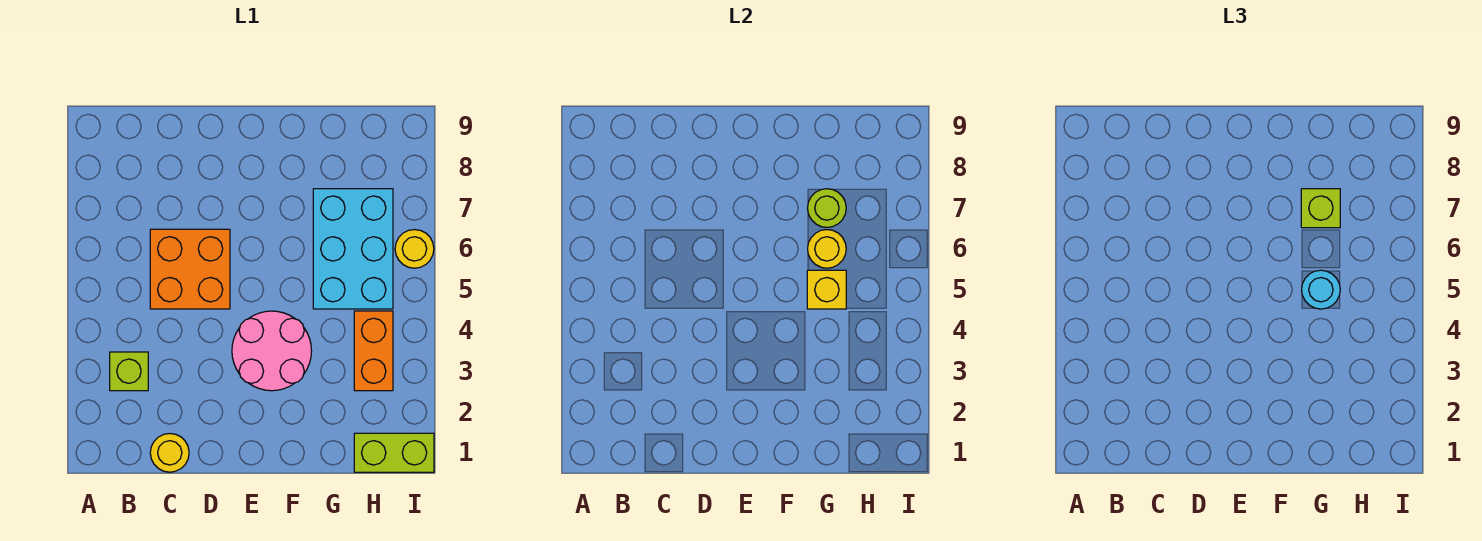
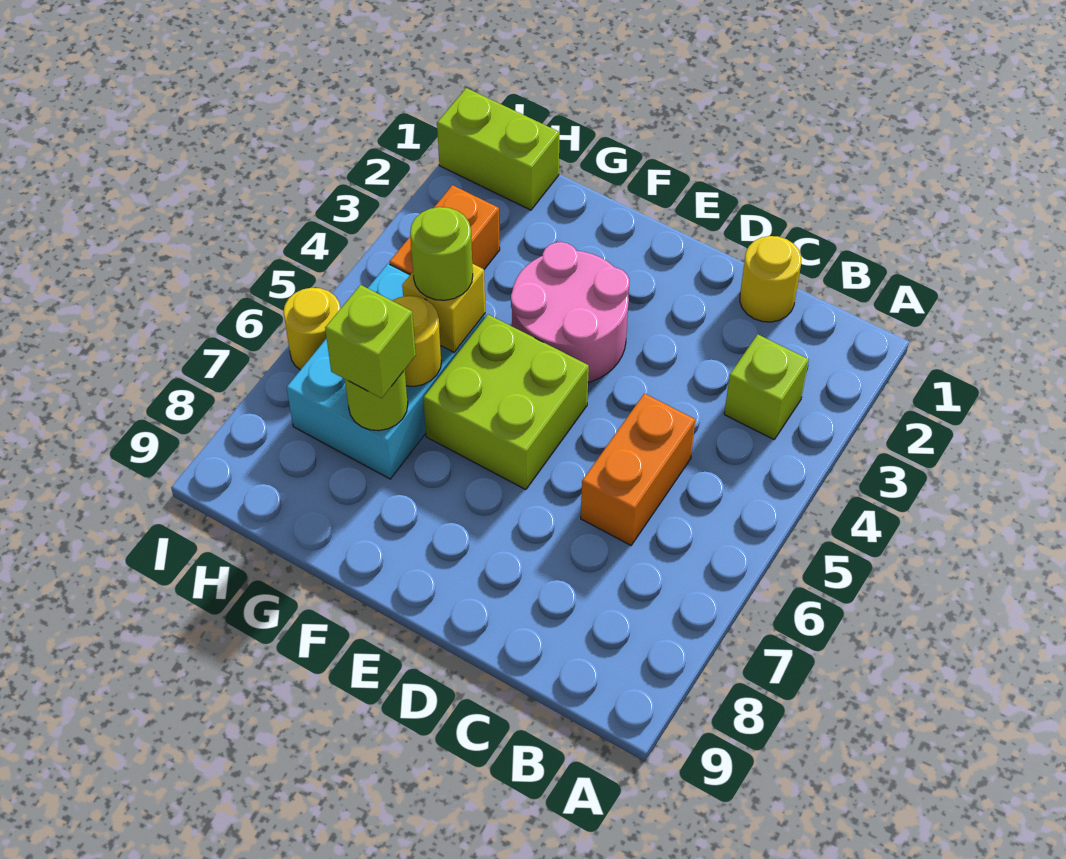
orange 2x2 brick [150,229,230,309] -> orange 1x2 brick [581,393,695,545]
none -> lime 2x2 brick [423,315,589,490]
cyan 1x1 round brick [1302,270,1340,309] -> lime 1x1 round brick [410,207,473,300]

